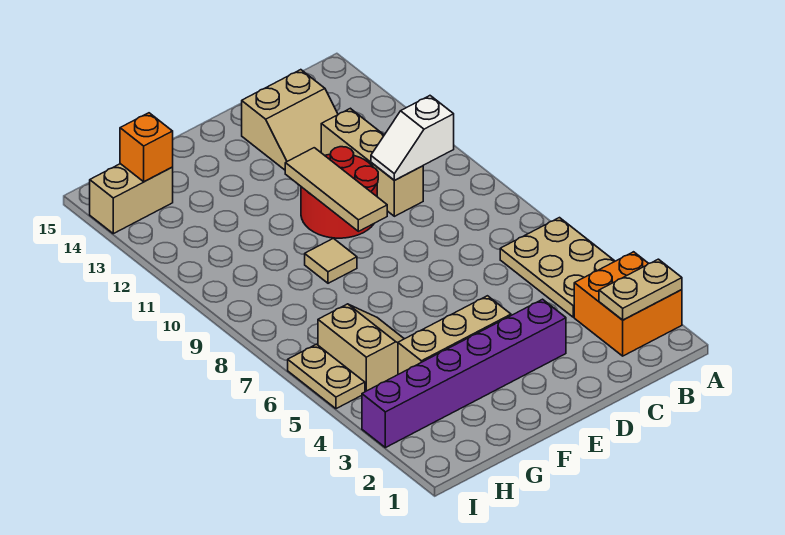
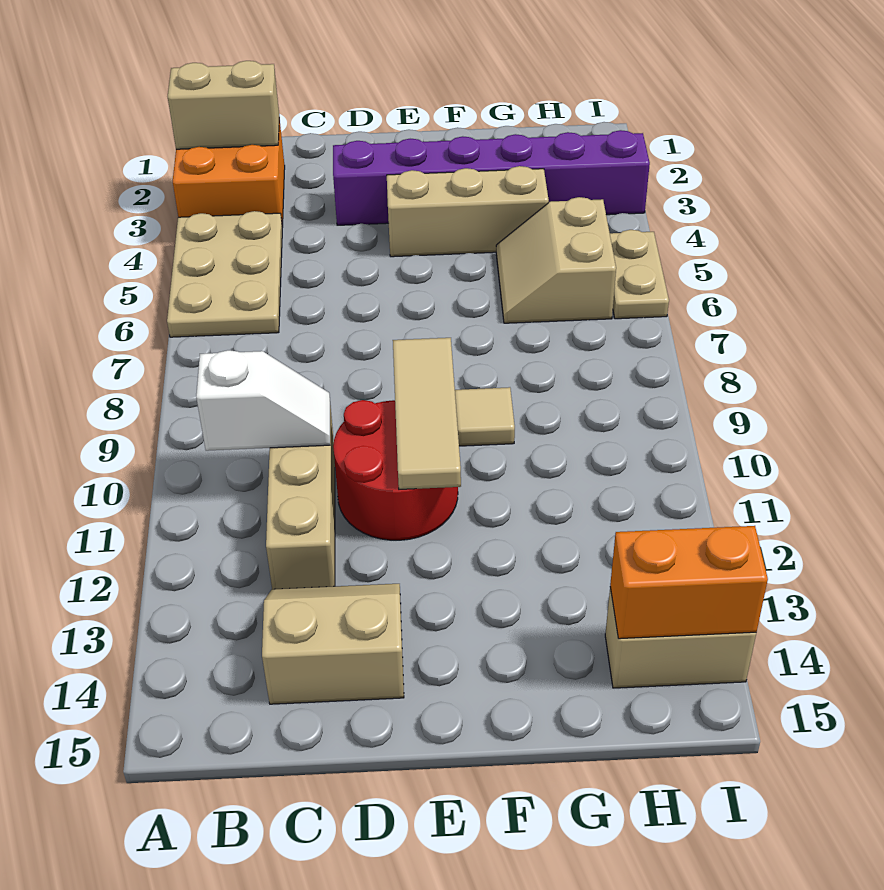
tan 1x2 plate [599,259,682,320] -> tan 1x2 brick [168,61,279,149]
orange 1x1 brick [120,113,173,182] -> orange 1x2 brick [610,526,768,639]

